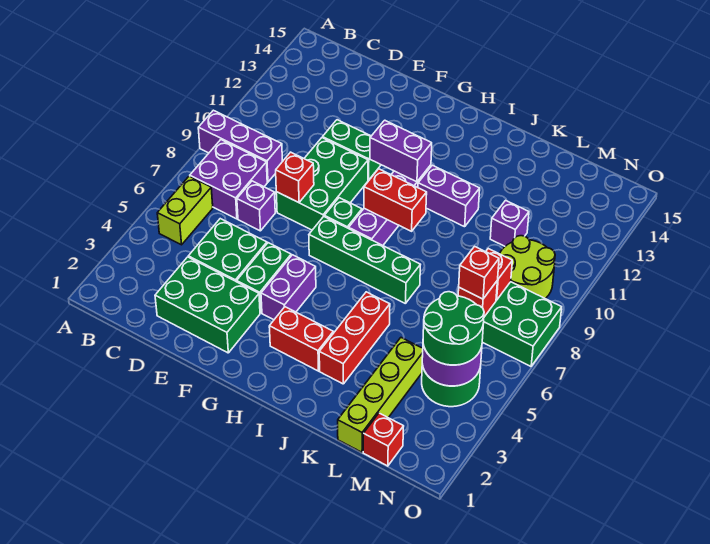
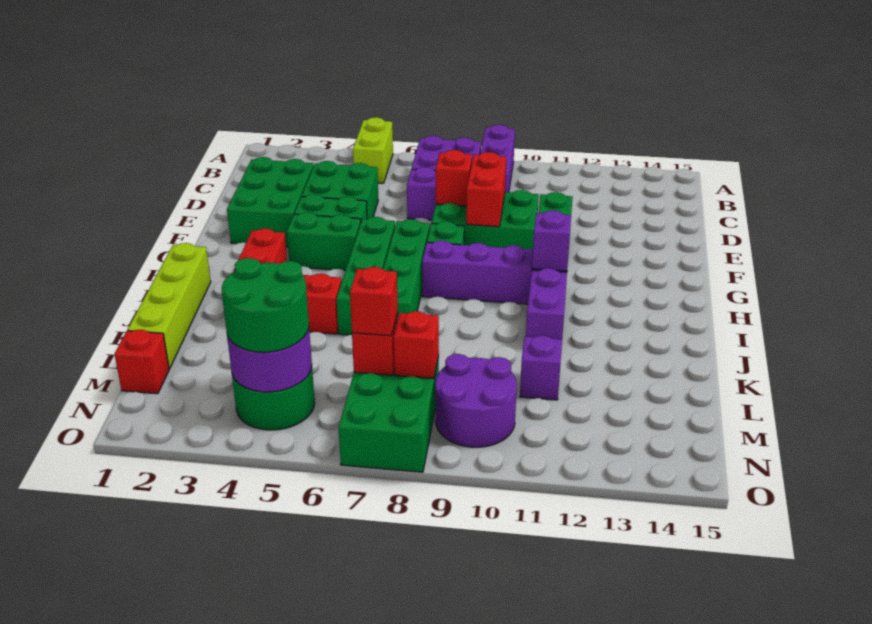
lime 1x2 brick [157,176,213,245] -> lime 1x2 brick turned to [353,117,393,183]
purple 1x2 brick [261,255,316,320] -> green 1x2 brick [287,212,361,271]
none -> green 1x4 brick [336,217,395,335]
purple 1x2 brick [370,120,432,182] -> purple 1x1 brick [532,211,571,271]
red 1x2 brick [364,169,427,231] -> red 1x2 brick moved to [466,152,506,227]
lime 1x4 brick [338,338,423,452] -> lime 1x4 brick turned to [128,243,211,369]
lime 2x2 round brick [500,236,555,298] -> purple 2x2 round brick [435,354,517,447]

